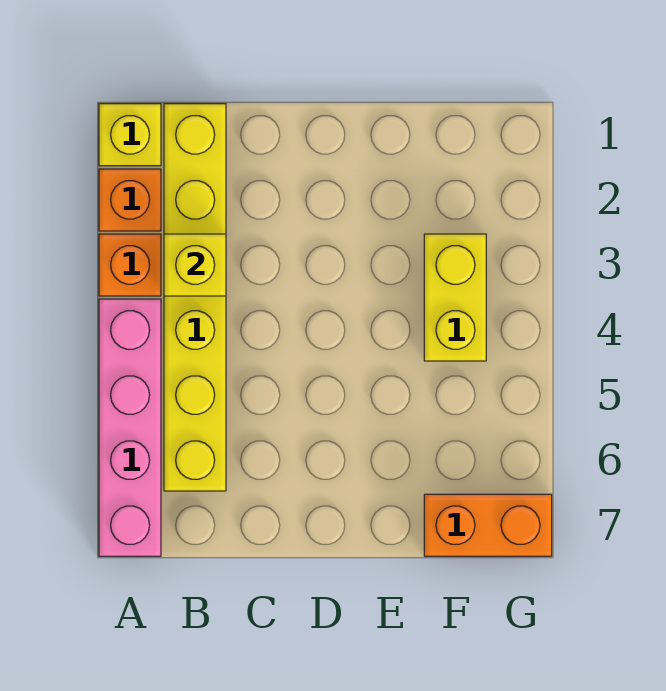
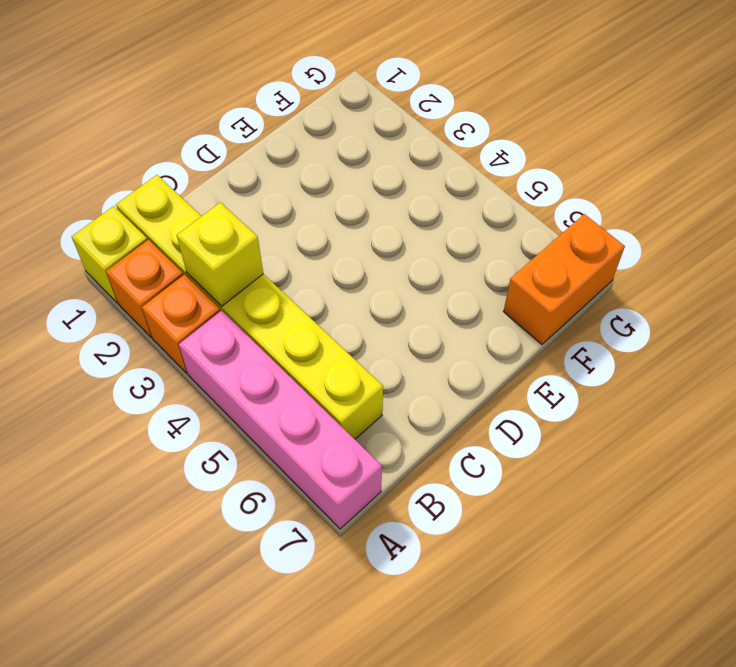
yellow 1x2 brick [424,234,486,361] -> none

